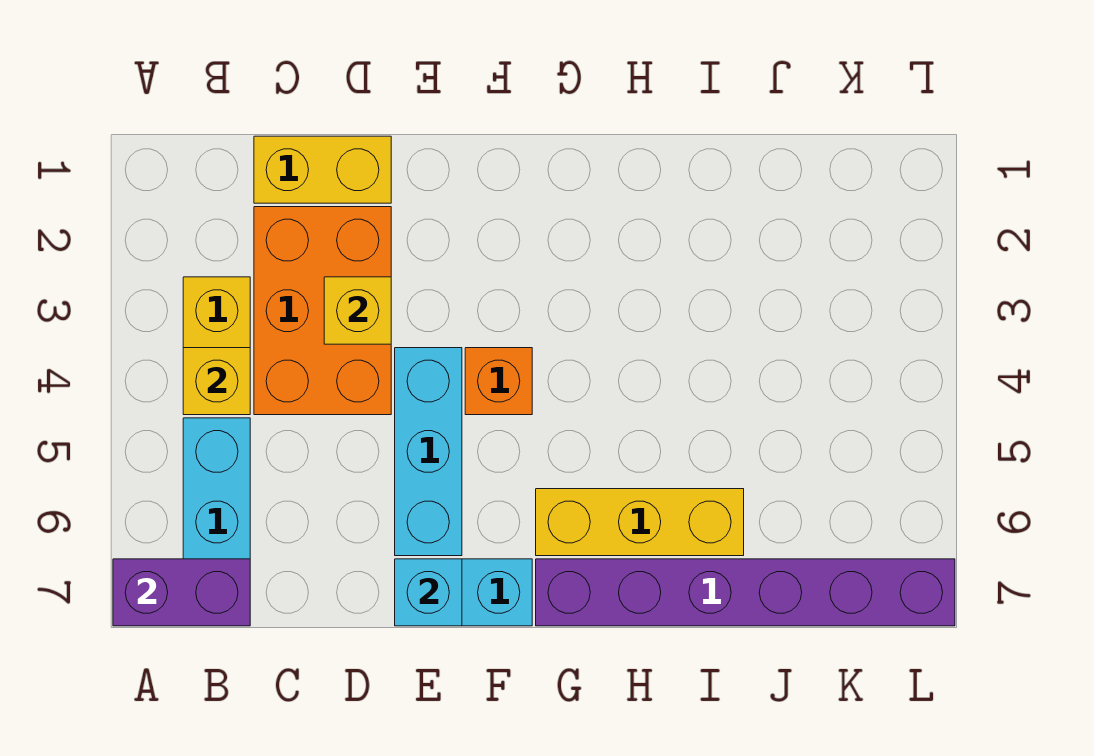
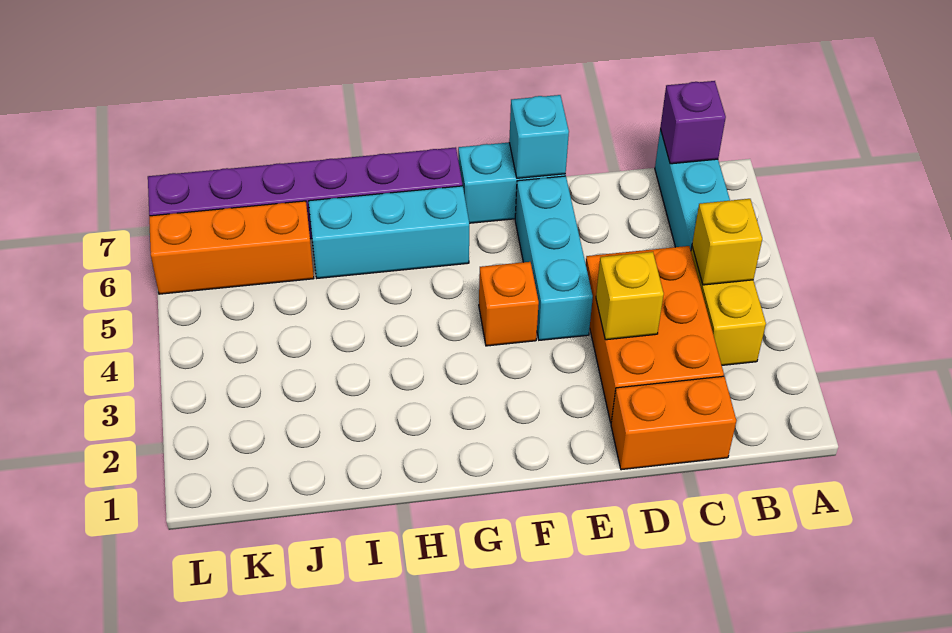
purple 1x2 brick [113,559,250,626] -> purple 1x1 brick [660,81,726,164]
yellow 1x2 brick [254,136,391,203] -> orange 1x2 brick [611,376,736,470]
yellow 1x3 brick [536,489,744,556] -> cyan 1x3 brick [309,186,469,278]
none -> orange 1x3 brick [149,201,314,294]

